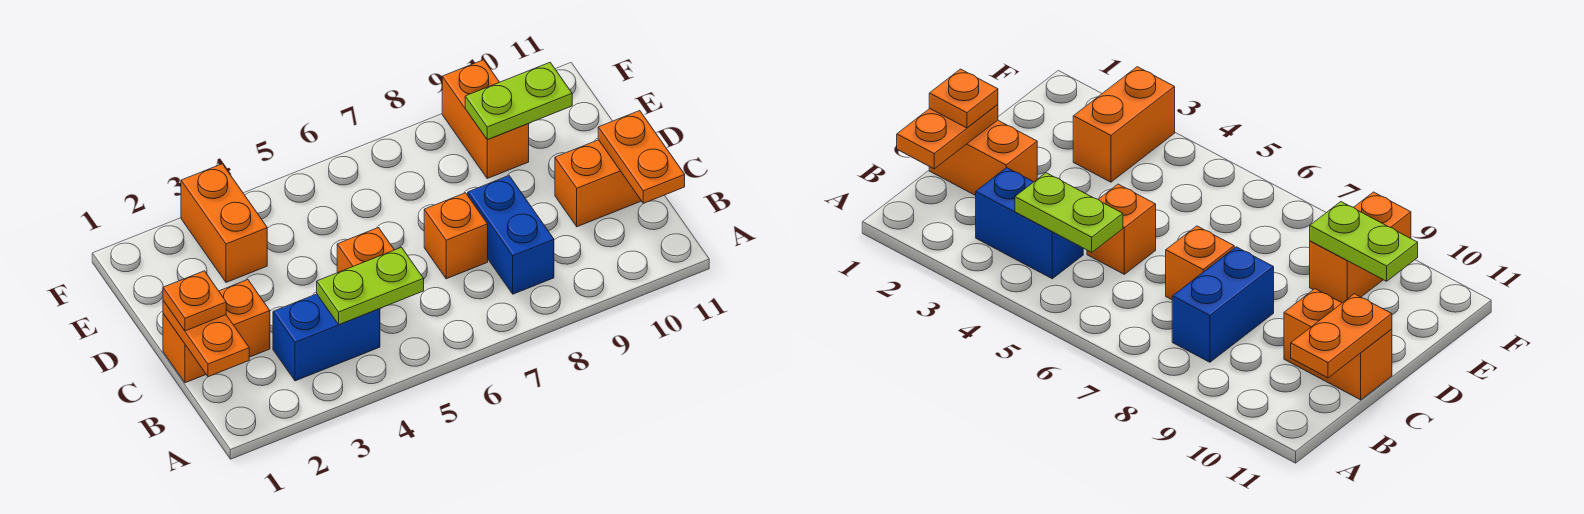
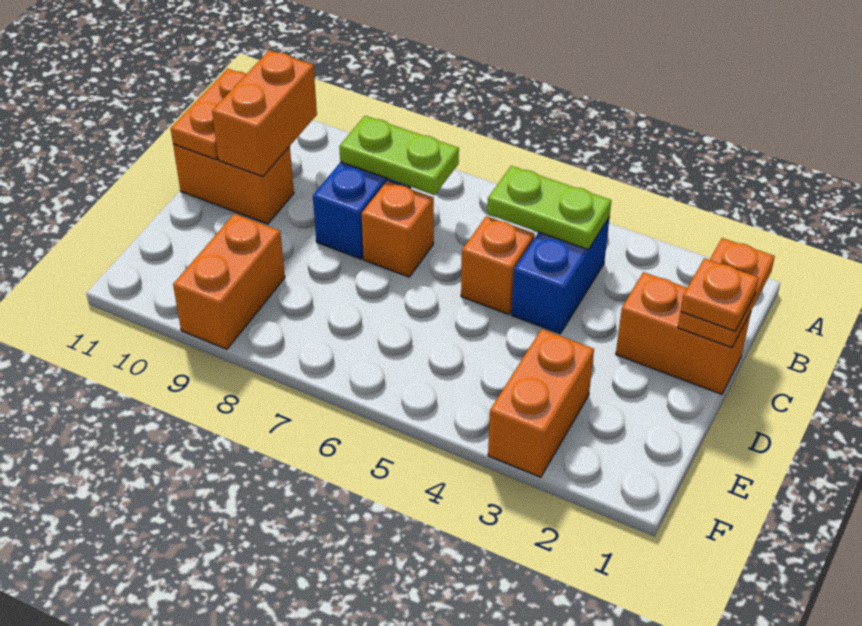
blue 1x2 brick [273,294,380,381] -> blue 1x2 brick turned to [511,217,610,334]
none -> orange 1x2 brick [212,50,317,177]
lime 1x2 plate [465,63,572,140] -> lime 1x2 plate moved to [339,116,459,195]

